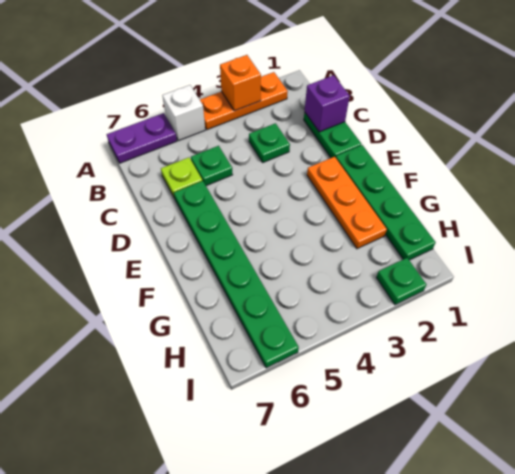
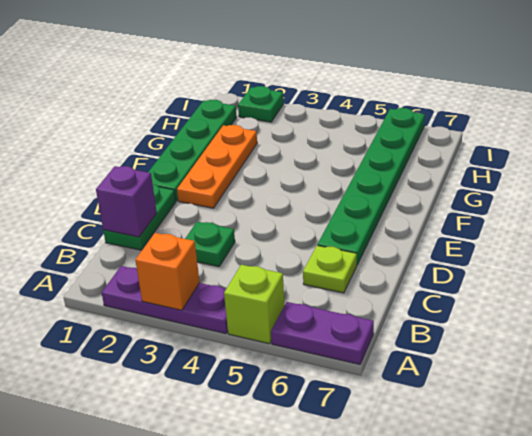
orange 1x3 plate [200,72,288,130] -> purple 1x3 plate [102,266,228,334]
white 1x1 brick [162,85,205,141] -> lime 1x1 brick [224,265,285,344]
green 1x1 plate [191,146,233,186] -> none

